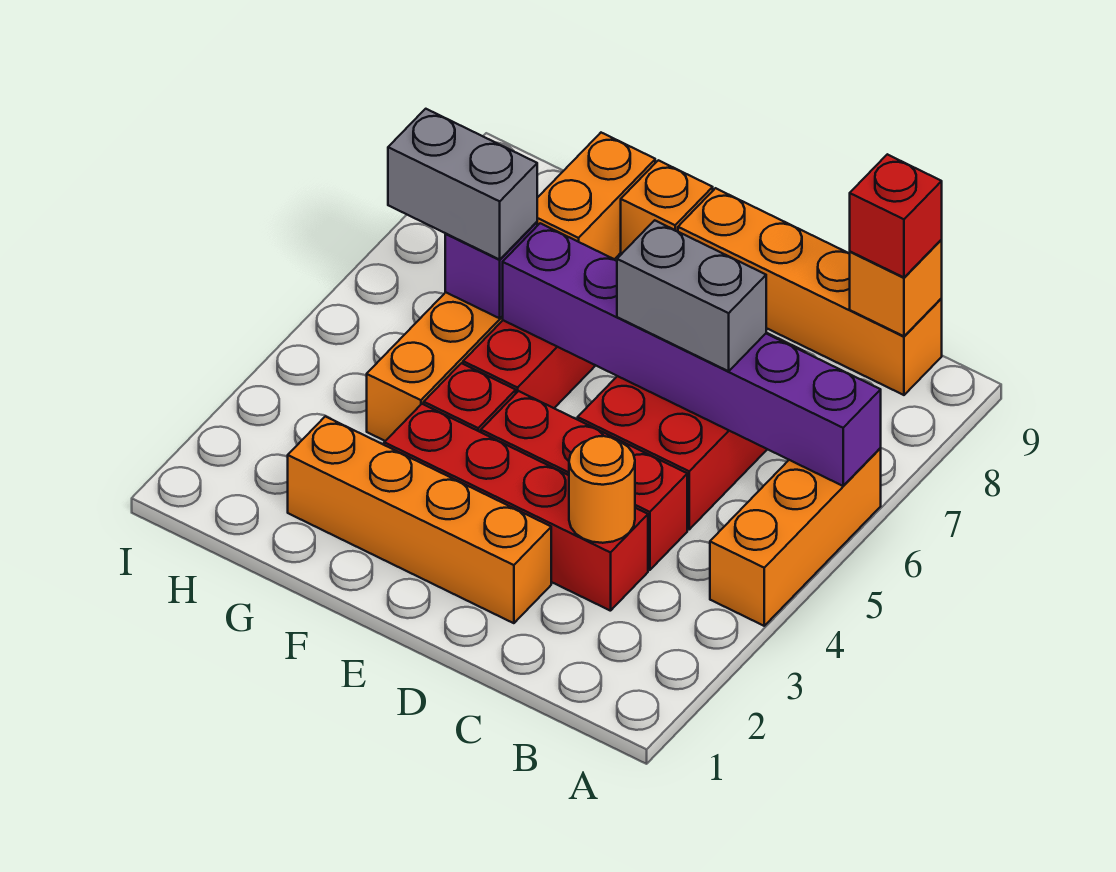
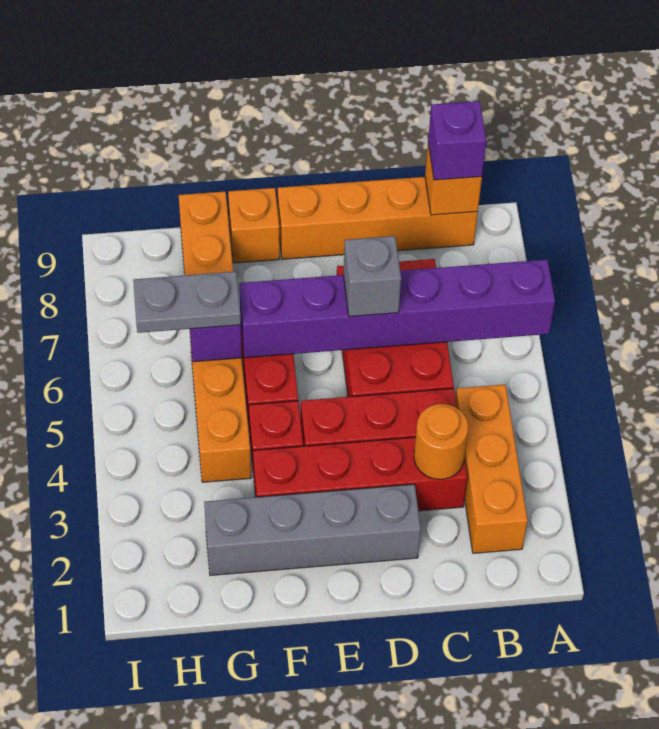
orange 1x3 brick [710,448,881,626] -> orange 1x3 brick moved to [455,385,528,553]
red 1x1 brick [850,154,942,277] -> purple 1x1 brick [428,101,486,180]
grey 1x2 brick [617,220,766,371] -> grey 1x1 brick [344,236,401,317]
orange 1x4 brick [288,416,551,623] -> grey 1x4 brick [204,484,421,575]
grey 1x2 brick [388,109,537,260] -> grey 1x2 plate [133,272,241,333]

